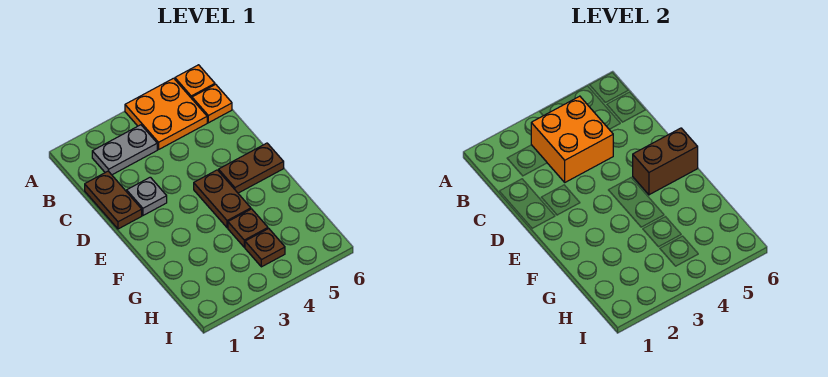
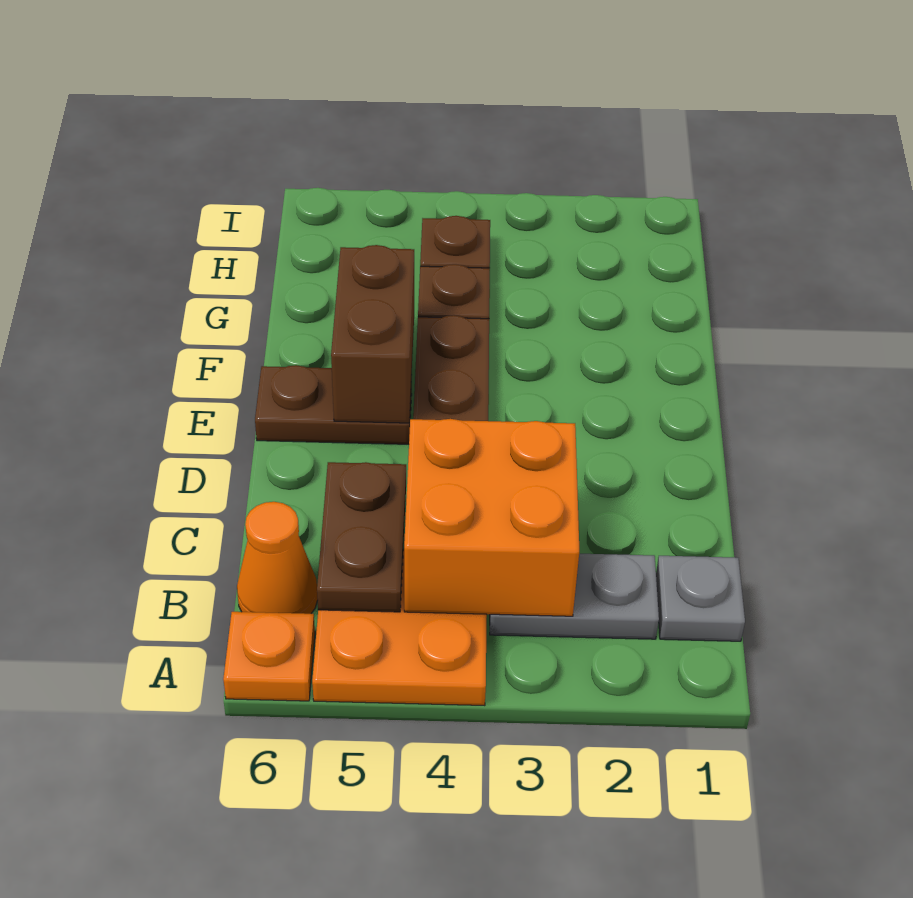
orange 1x1 plate [192,84,232,123] -> orange 1x1 cone [237,502,318,614]
brown 1x2 plate [85,171,142,229] -> brown 1x2 plate moved to [317,462,406,612]
grey 1x1 plate [127,177,167,215] -> grey 1x1 plate moved to [656,556,745,641]
brown 1x2 brick [633,128,698,195] -> brown 1x2 brick turned to [331,245,414,423]

